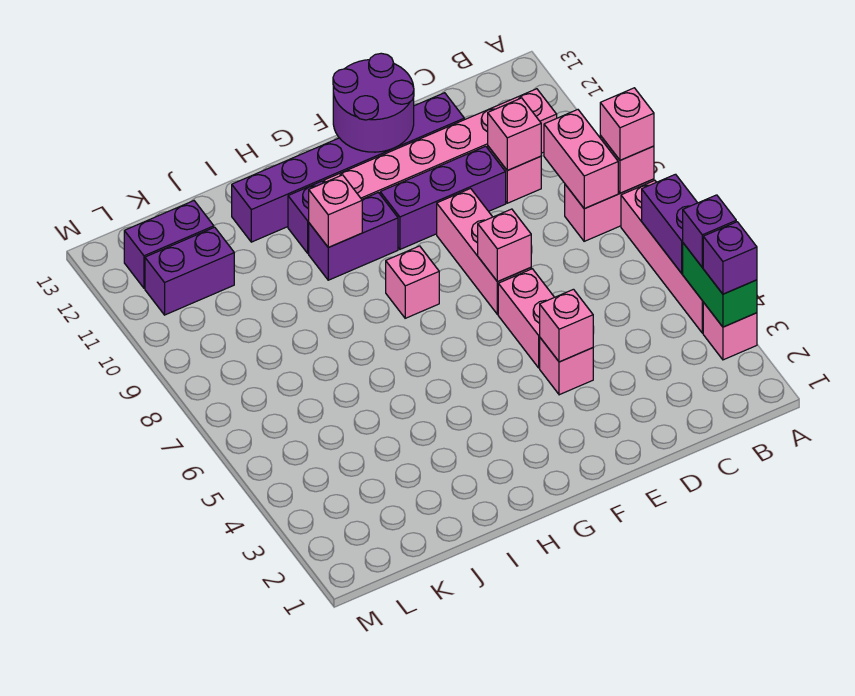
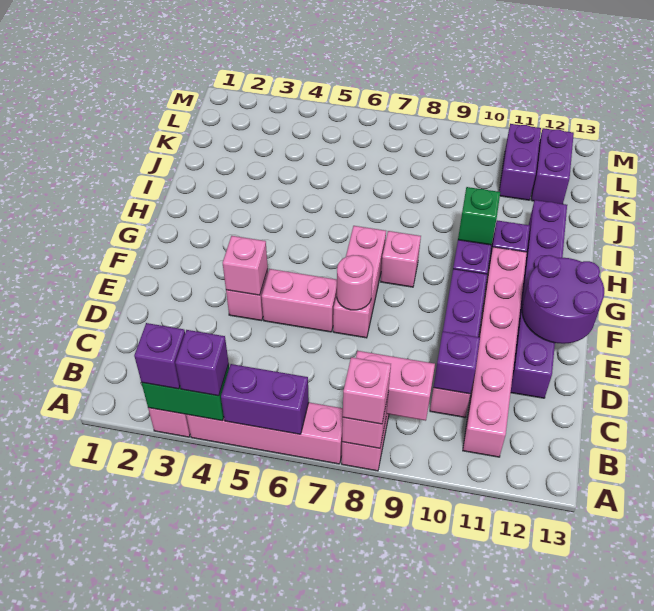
pink 1x1 brick [488,98,541,170] -> purple 1x1 brick [434,331,480,394]
pink 1x3 brick [437,189,531,314] -> pink 1x3 brick turned to [333,226,386,338]
pink 1x1 brick [478,209,531,282] -> pink 1x1 round brick [337,255,373,310]
pink 1x1 brick [309,175,362,247] -> green 1x1 brick [458,187,500,245]

